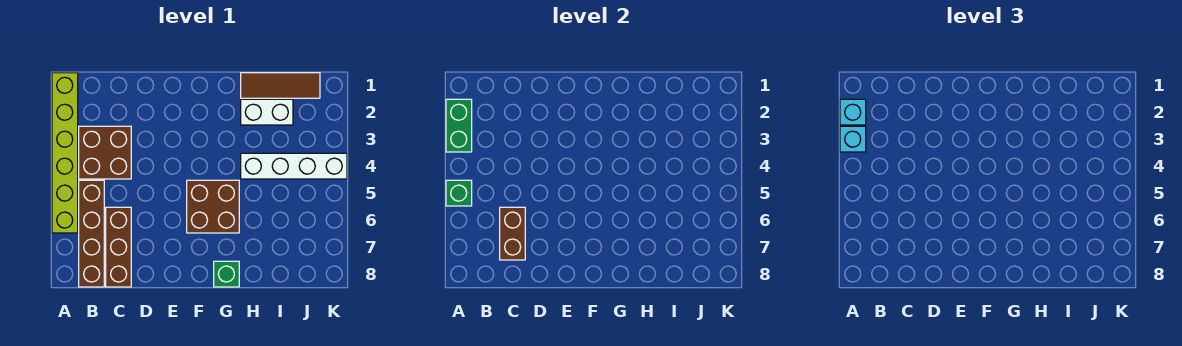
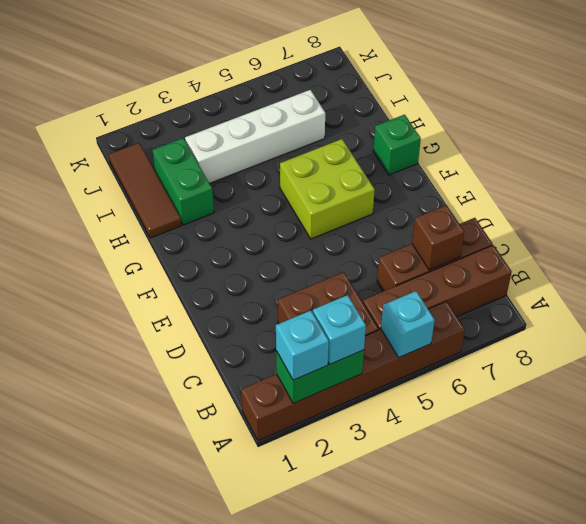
lime 1x6 brick [52,73,78,233] -> brown 1x6 brick [241,301,465,441]
green 1x1 brick [446,180,472,206] -> cyan 1x1 brick [381,291,435,357]
brown 1x2 brick [500,207,525,260] -> brown 1x1 brick [412,205,464,270]
brown 2x2 brick [187,180,239,233] -> lime 2x2 brick [280,139,375,239]
white 1x2 brick [241,99,293,125] -> green 1x2 brick [152,138,214,225]
white 1x4 brick [241,153,347,179] -> white 1x4 brick turned to [185,90,325,183]

